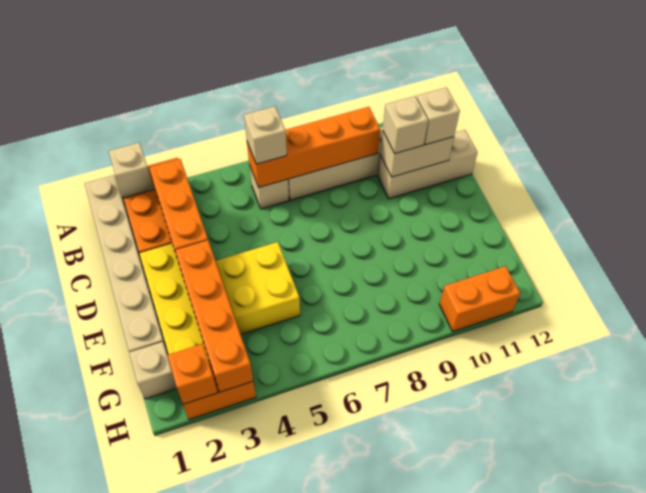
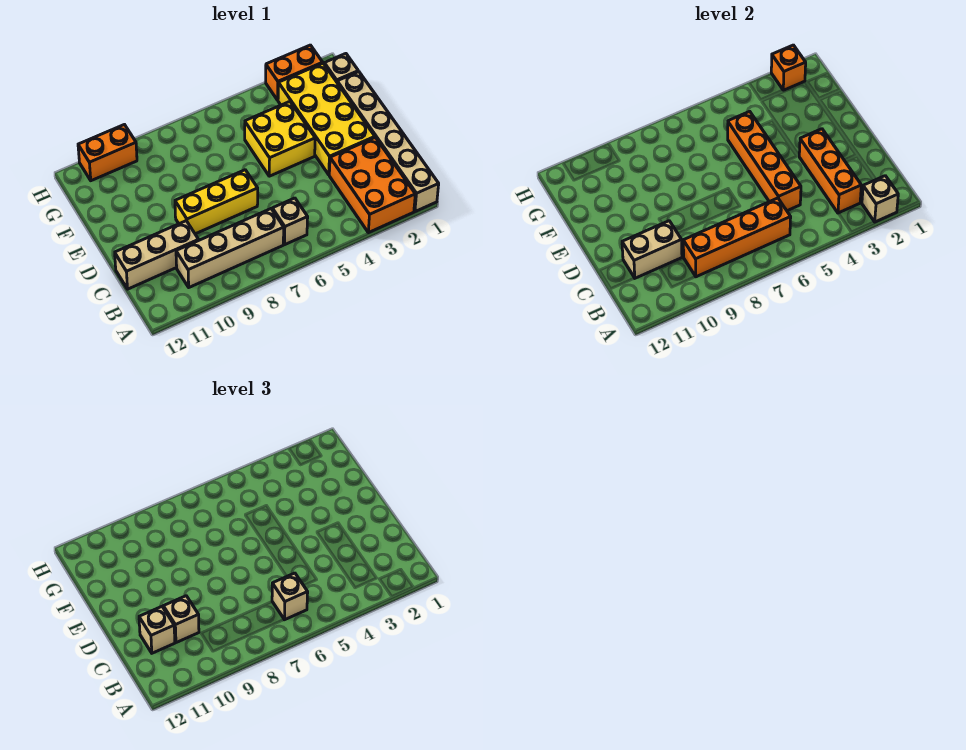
none -> yellow 1x3 brick [175,170,258,234]
orange 1x4 brick [175,240,253,392] -> orange 1x4 brick moved to [728,111,801,211]

